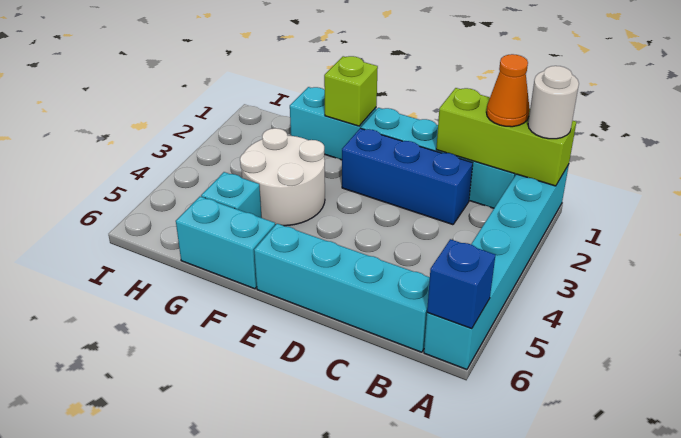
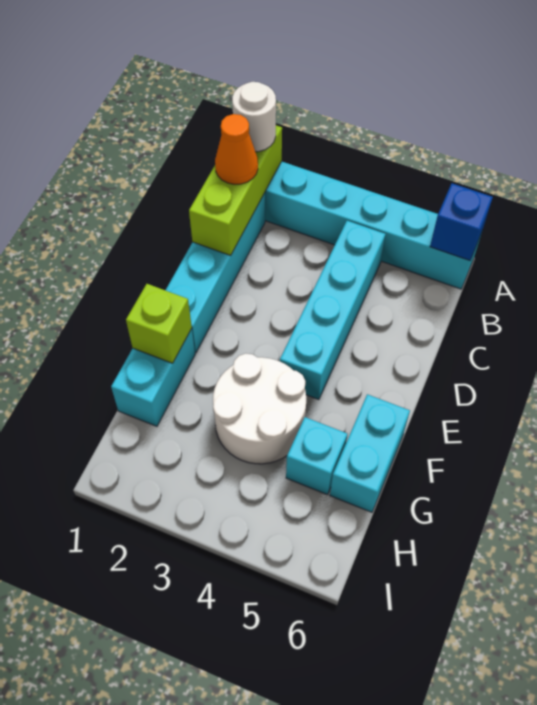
cyan 1x4 brick [254,224,430,352] -> cyan 1x4 brick moved to [280,221,386,400]
blue 1x3 brick [342,128,473,225] -> none

